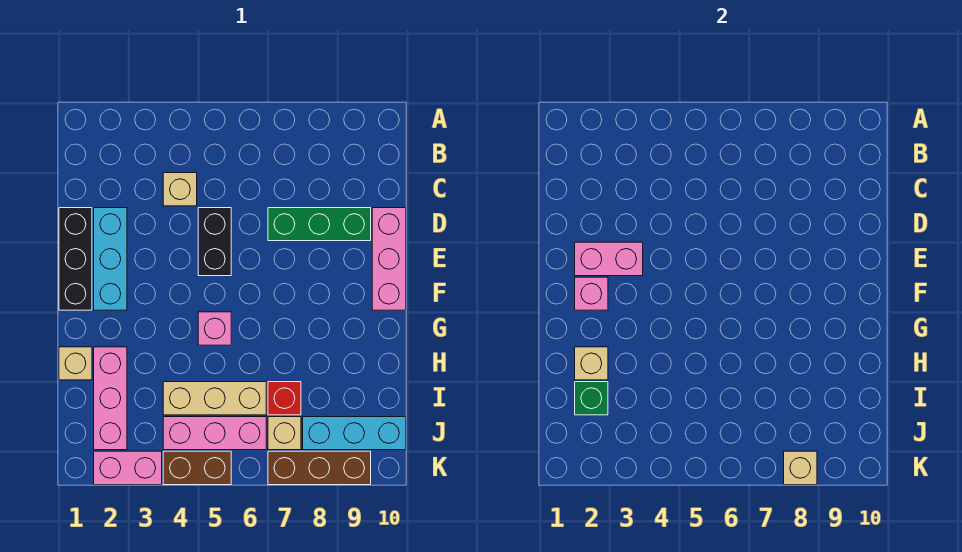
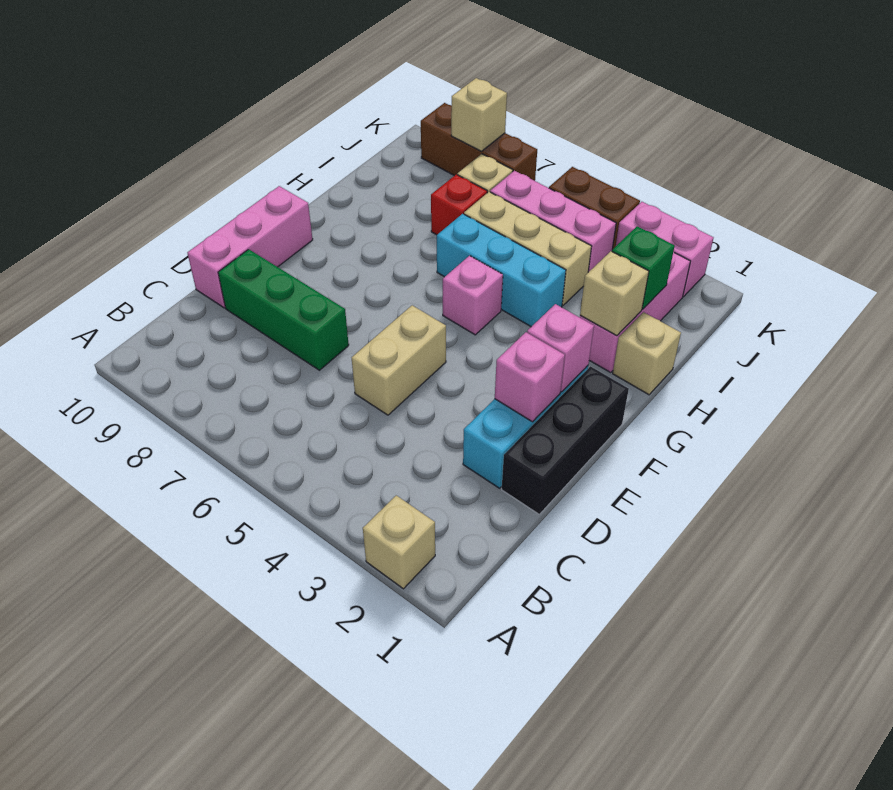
tan 1x1 brick [163,173,197,206] -> tan 1x1 brick moved to [363,495,435,589]
black 1x2 brick [198,208,231,276] -> tan 1x2 brick [352,305,446,415]
pink 1x2 brick [575,242,643,276] -> pink 1x1 brick [495,332,565,422]
cyan 1x3 brick [303,417,406,450] -> cyan 1x3 brick moved to [437,214,566,327]

